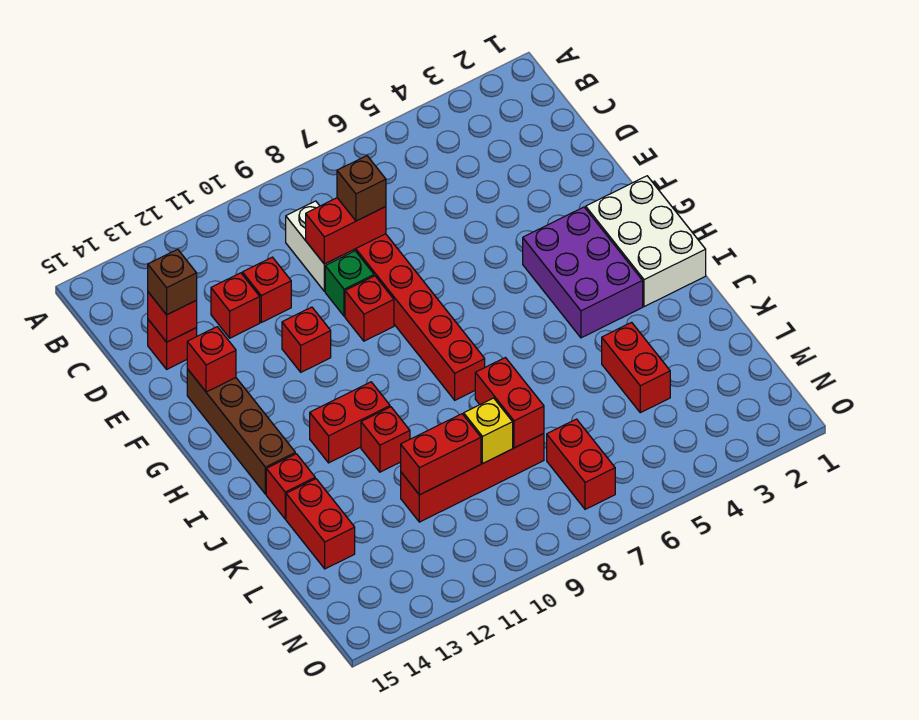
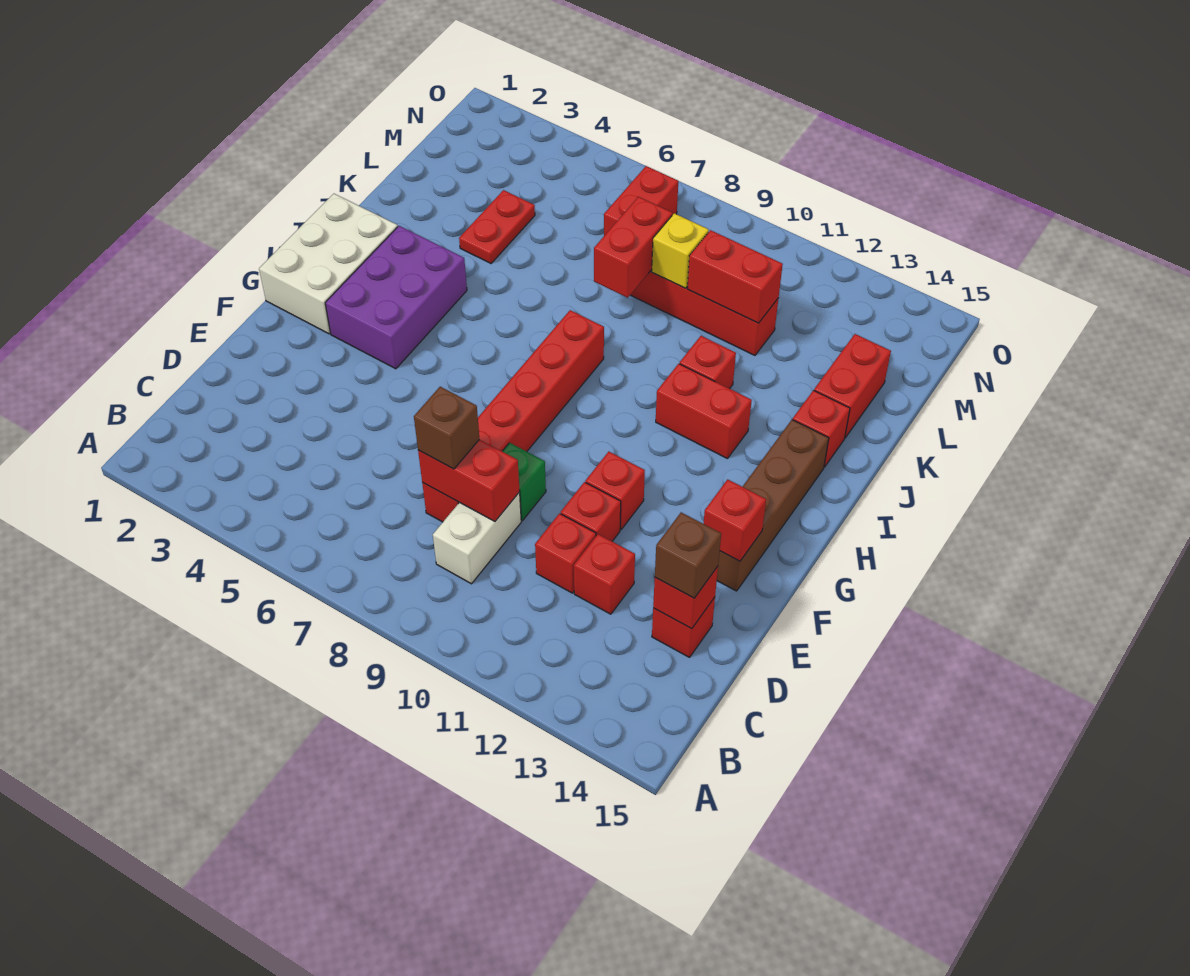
red 1x1 brick [345,276,394,341] -> red 1x1 brick moved to [561,482,621,541]
red 1x2 brick [602,322,670,413] -> red 1x2 plate [459,190,535,263]

